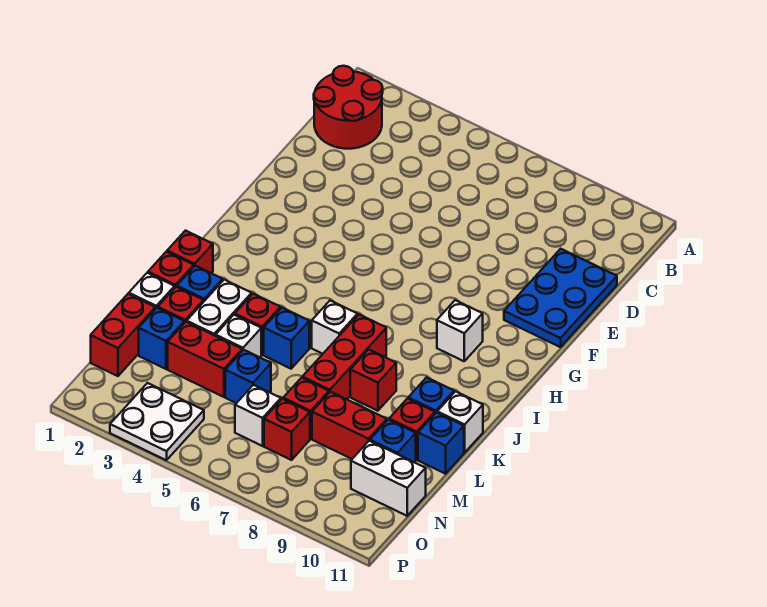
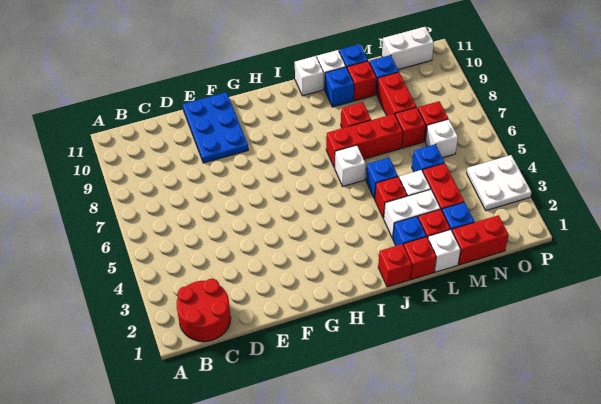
blue 2x3 plate [504,249,617,347] -> blue 2x3 plate turned to [183,92,248,163]
white 1x1 brick [437,300,483,361] -> white 1x1 brick moved to [295,56,323,96]
white 1x2 brick [351,441,426,516] -> white 1x2 brick turned to [382,27,434,70]

